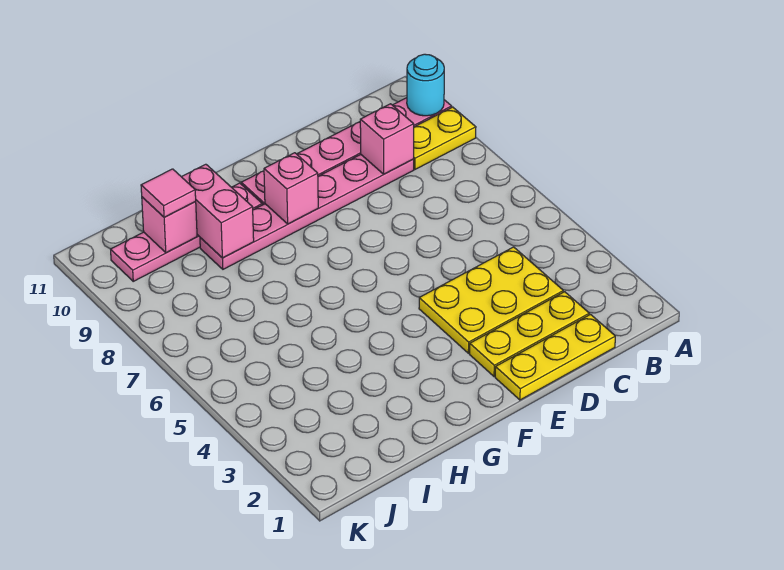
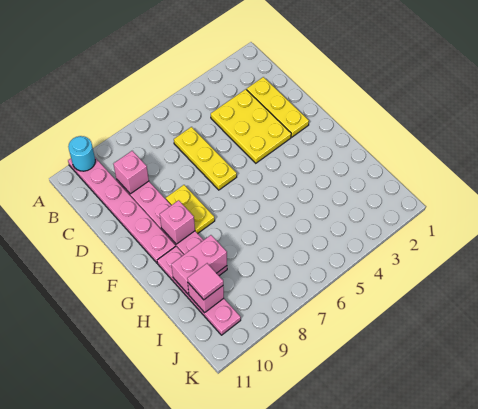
yellow 1x2 plate [414,107,476,169] -> yellow 1x2 plate moved to [166,185,215,233]
yellow 1x3 plate [495,315,615,400] -> yellow 1x3 plate moved to [174,127,237,190]

